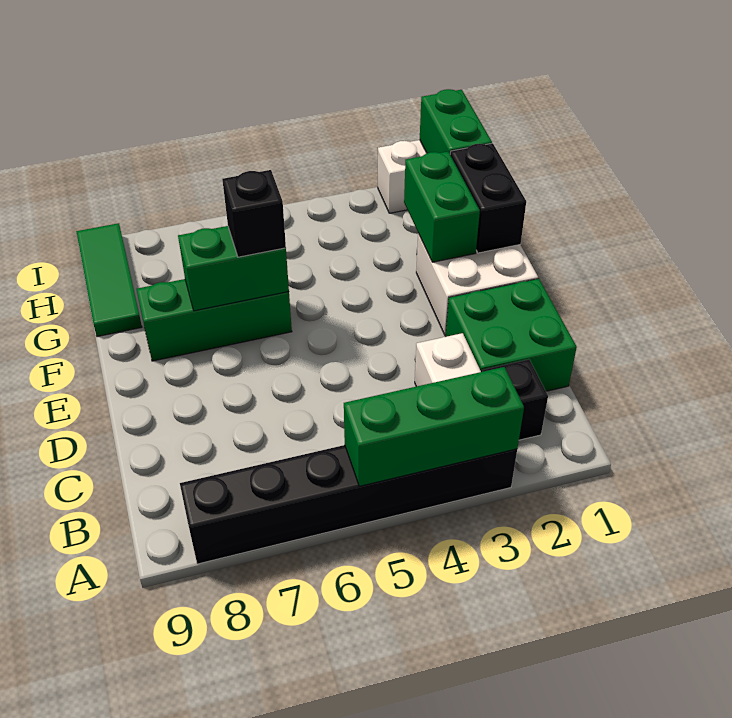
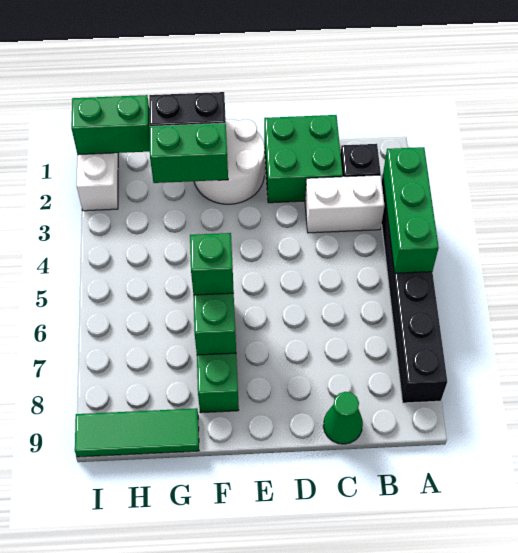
none -> green 1x1 cone [323,392,363,444]
white 2x2 brick [416,233,538,336] -> white 2x2 round brick [194,119,264,204]
black 1x1 brick [222,170,286,257] -> green 1x1 brick [190,233,234,295]

